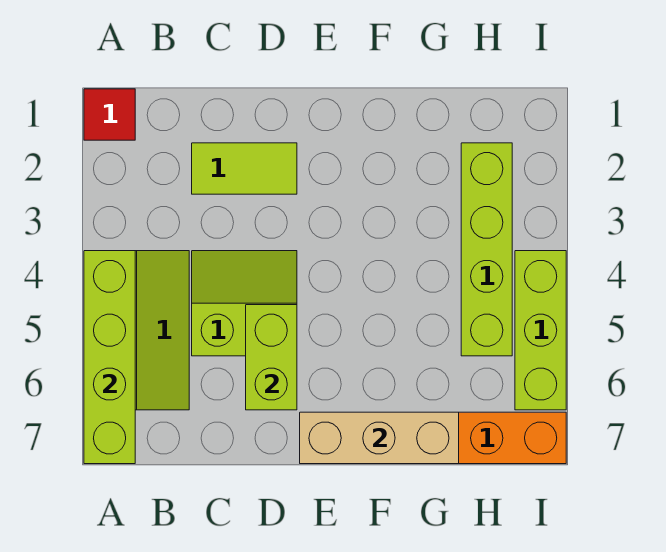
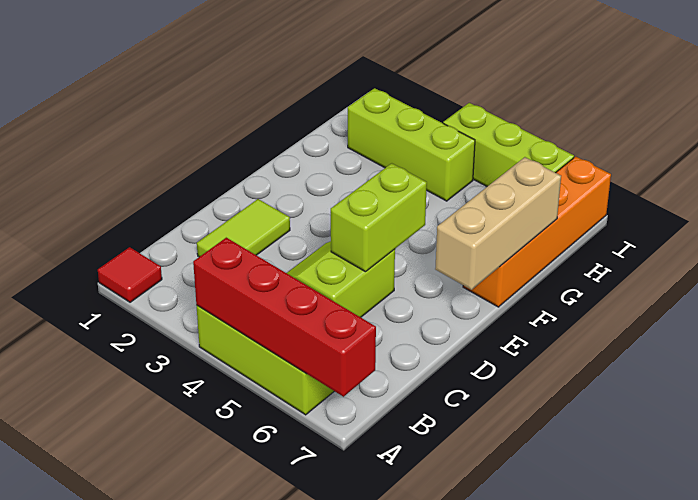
lime 1x4 brick [84,251,135,464] -> red 1x4 brick [193,238,376,397]
lime 1x2 brick [246,305,297,410] -> lime 1x2 brick turned to [331,163,427,272]
lime 1x4 brick [461,143,512,356] -> lime 1x3 brick [348,88,475,201]

